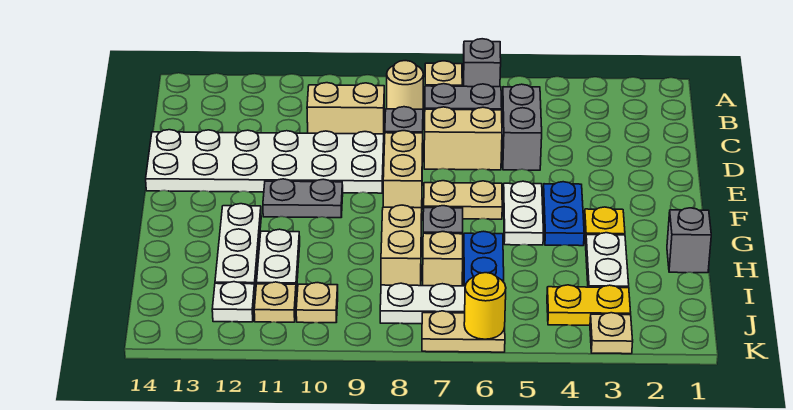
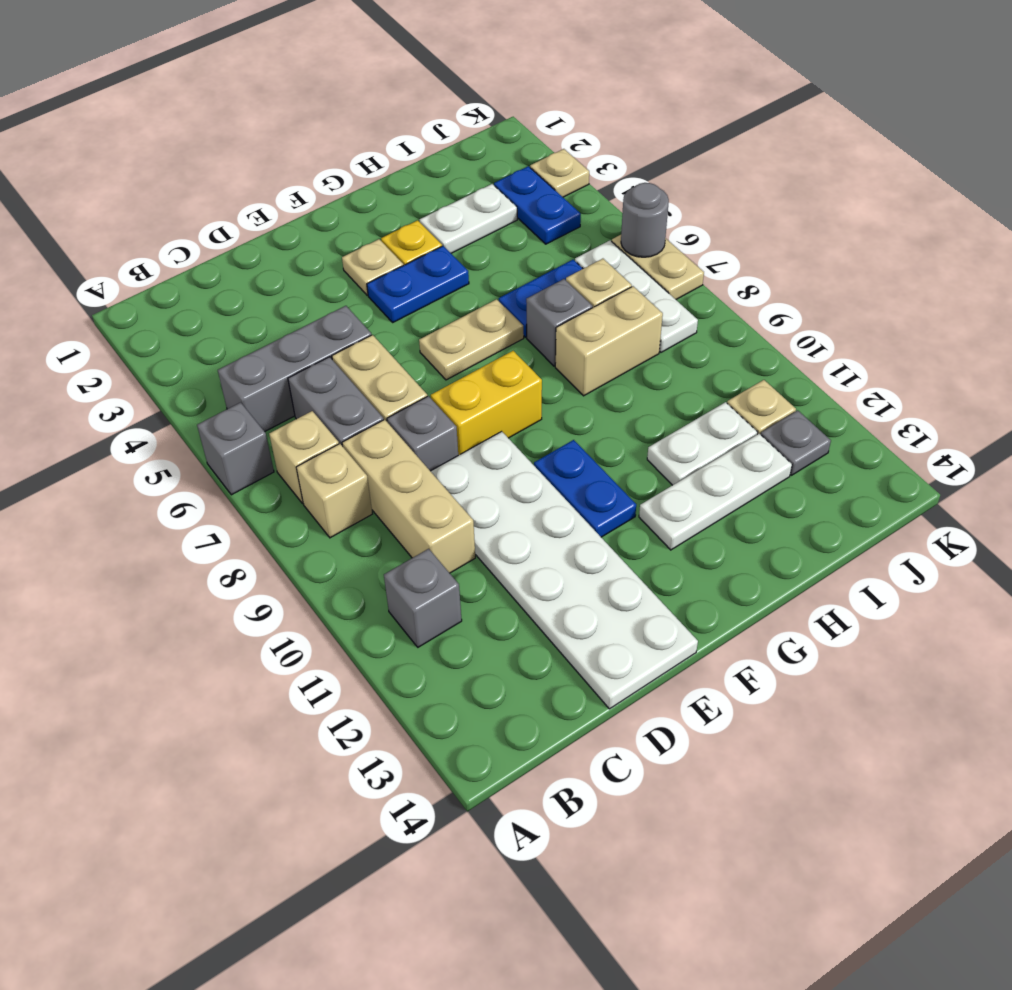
tan 1x1 round brick [387,61,423,109] -> tan 1x1 brick [296,444,372,538]
grey 1x2 brick [502,84,542,170] -> grey 1x3 brick [218,306,371,432]
tan 1x2 brick [307,83,385,134] -> tan 1x3 brick [342,420,475,573]
tan 1x2 brick [383,131,423,208] -> yellow 1x2 brick [431,351,542,455]
white 1x2 plate [503,181,544,245] -> none
tan 1x2 plate [424,181,502,219] -> tan 1x2 plate turned to [419,299,524,380]
grey 1x2 plate [263,179,343,218] -> blue 1x2 plate [534,440,636,537]
grey 1x1 brick [667,208,711,273] -> grey 1x1 brick moved to [384,549,462,647]
yellow 1x2 plate [547,285,631,325] -> blue 1x2 plate [494,166,581,244]
tan 1x1 plate [296,283,338,323] -> tan 1x1 plate moved to [342,239,403,295]
white 1x1 plate [212,282,255,322] -> grey 1x1 plate [761,410,831,475]
yellow 1x1 round brick [464,273,506,339] -> grey 1x1 round brick [621,183,669,257]

